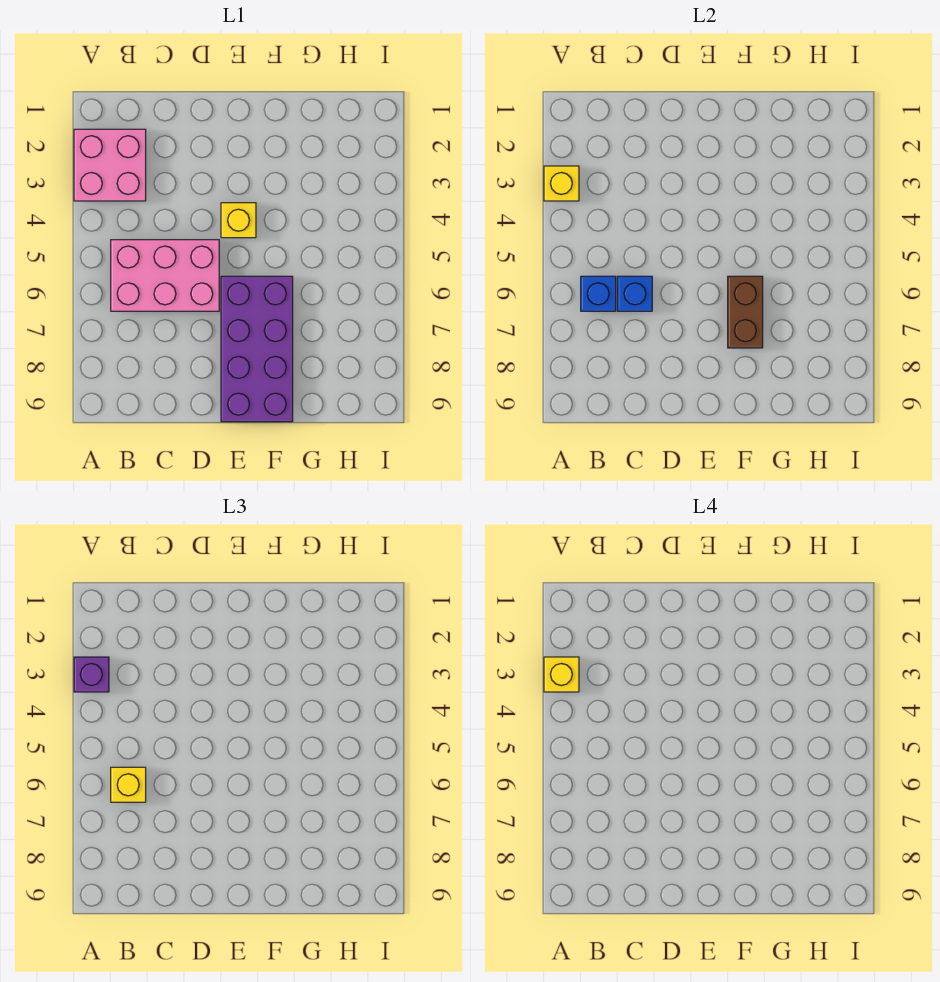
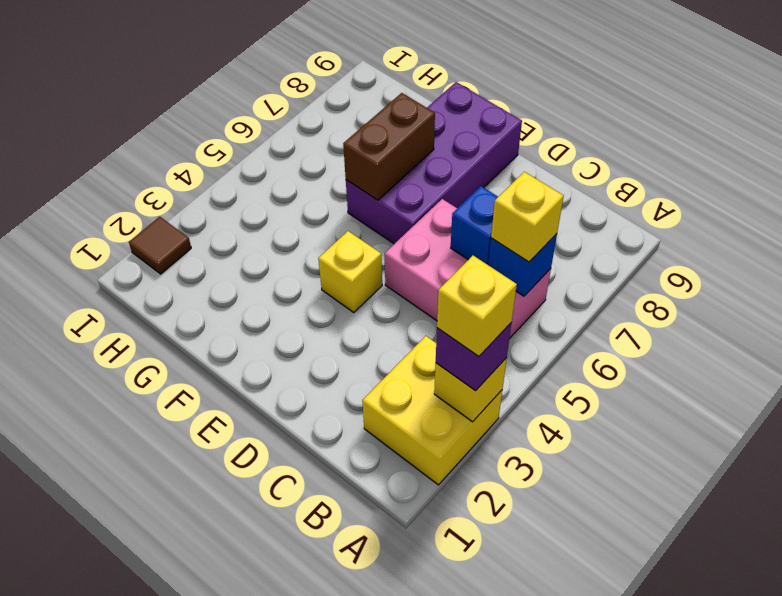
pink 2x2 brick [74,129,146,201] -> yellow 2x2 brick [362,336,502,485]
none -> brown 1x1 tile [129,217,191,274]

